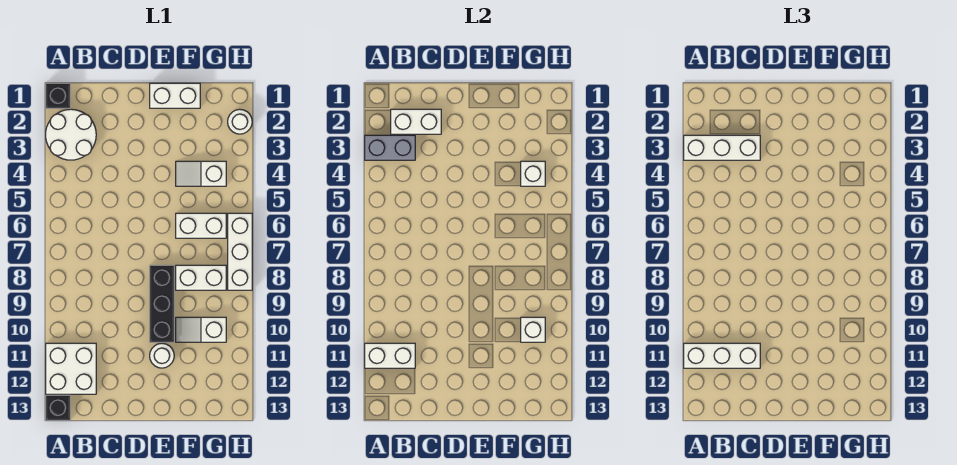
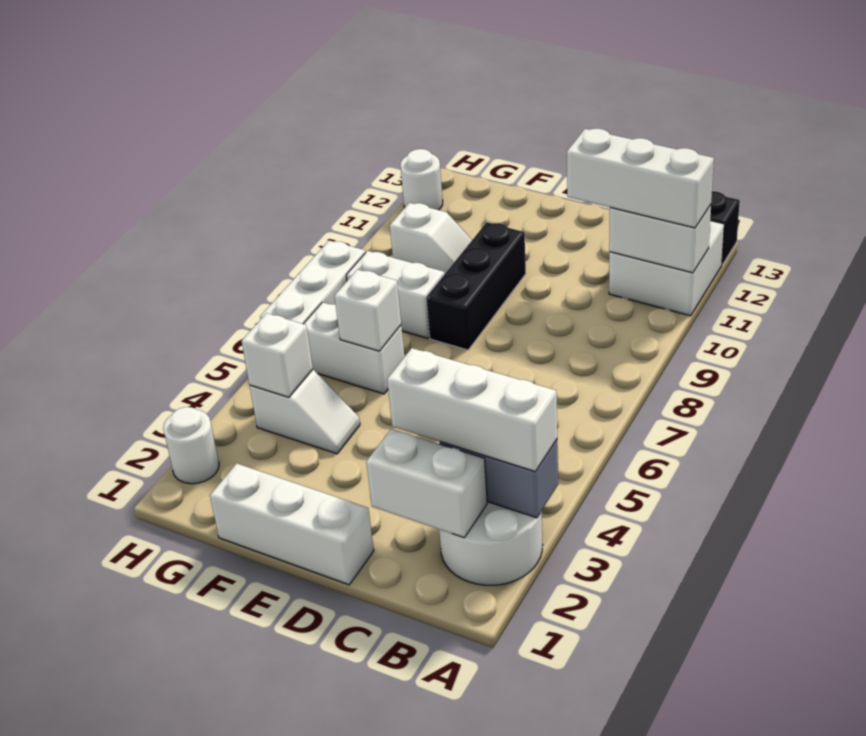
black 1x1 brick [46,83,70,108] -> none
white 1x2 brick [150,83,200,108] -> white 1x3 brick [210,463,374,585]
white 1x1 round brick [150,343,174,368] -> white 1x1 round brick moved to [400,149,443,210]
white 1x1 brick [521,317,545,342] -> white 1x1 brick moved to [335,270,401,351]

